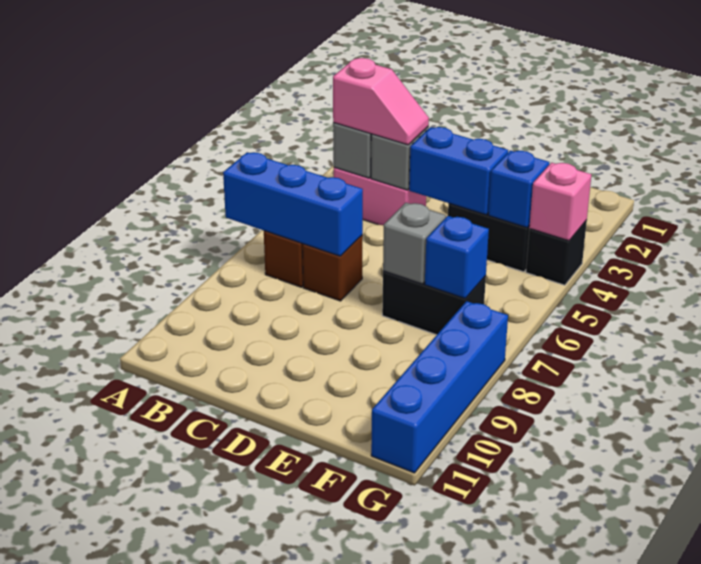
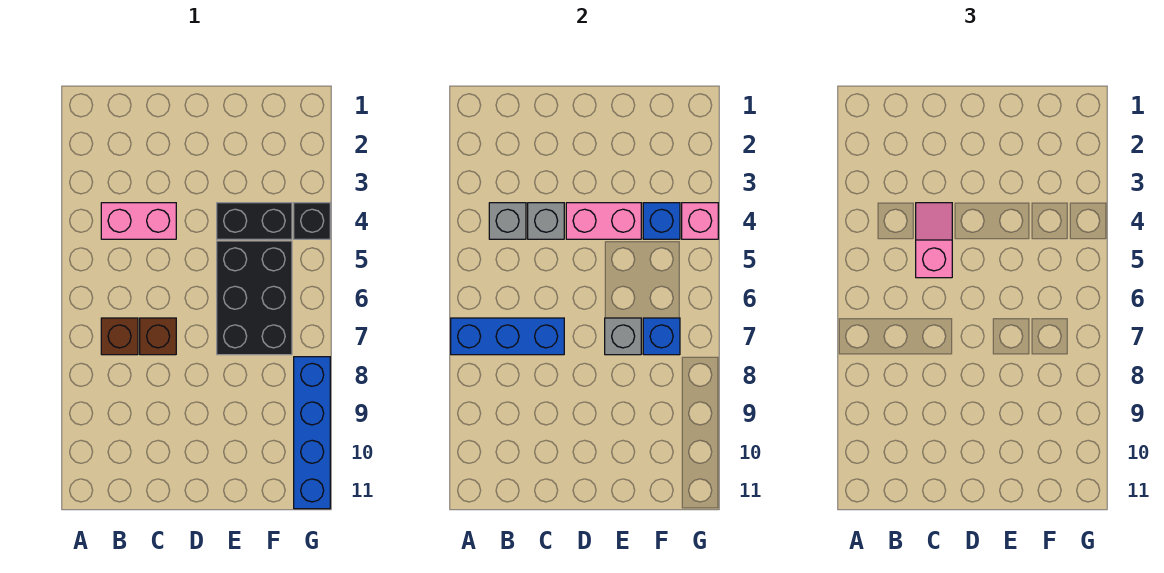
pink 1x2 slope [333,58,429,145] -> pink 1x2 slope turned to [916,203,952,278]
blue 1x2 brick [409,127,508,215] -> pink 1x2 brick [566,203,641,239]
black 1x2 brick [382,271,486,335] -> black 2x3 brick [217,241,292,355]

